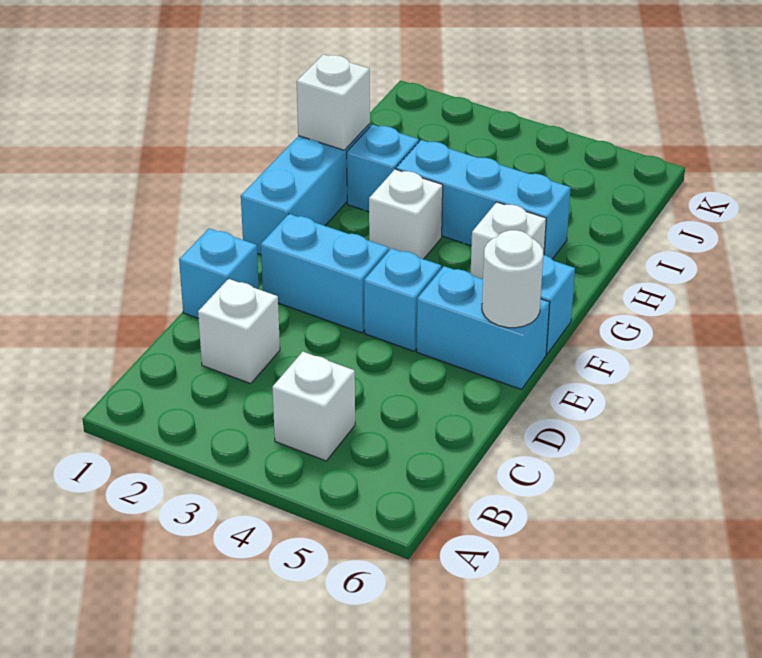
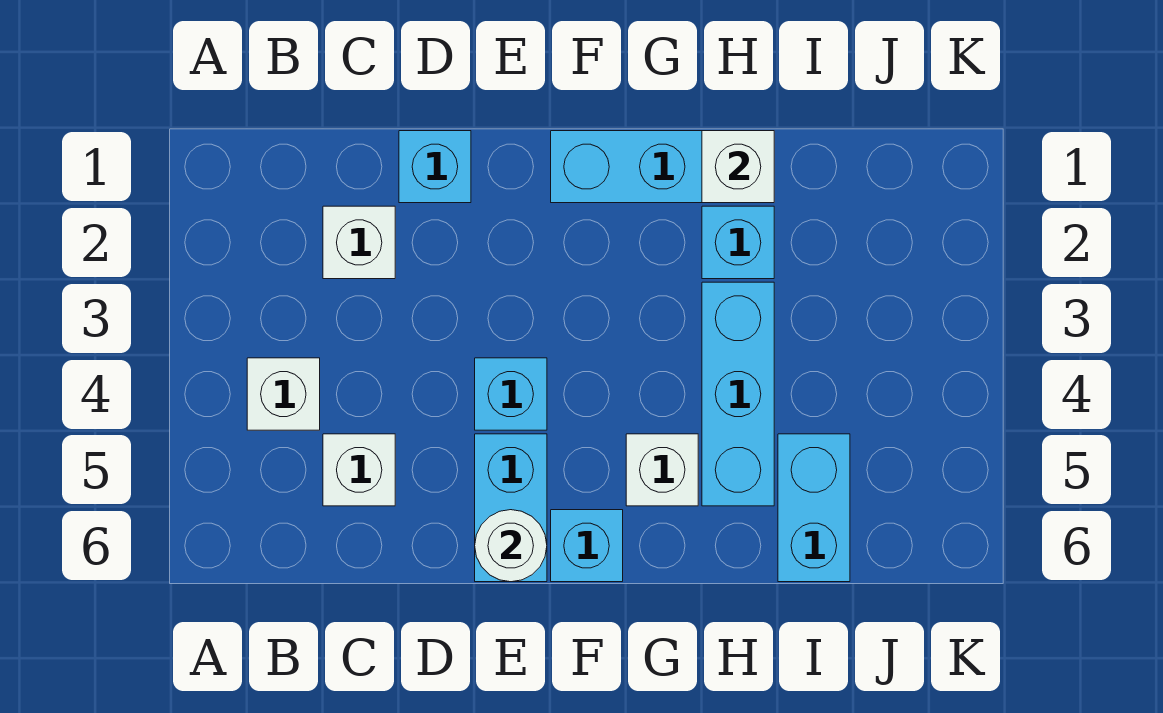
cyan 1x2 brick [261,214,389,333] -> cyan 1x2 brick moved to [778,434,850,582]
white 1x1 brick [369,169,443,259] -> white 1x1 brick moved to [323,434,395,506]

